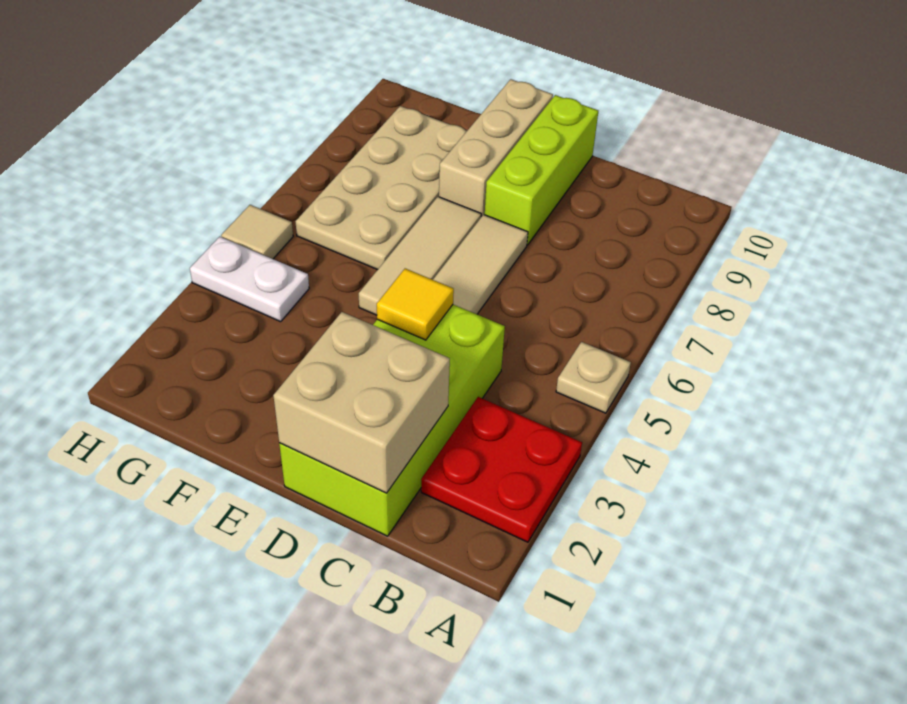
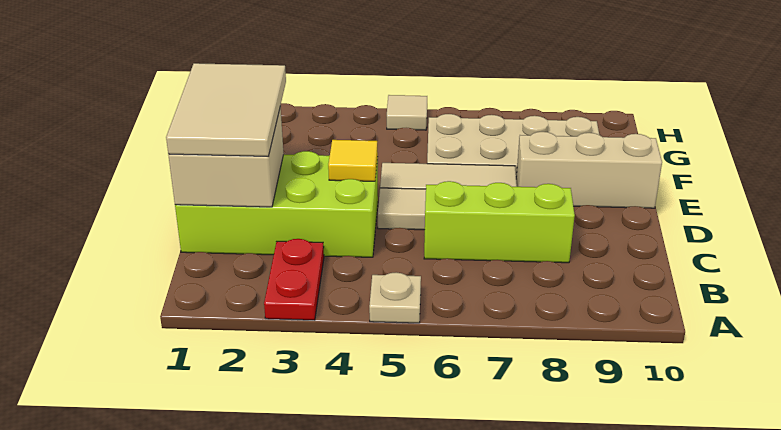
red 2x2 plate [421,397,582,542] -> red 1x2 plate [264,239,324,320]
none -> tan 2x3 tile [166,63,286,157]
lime 1x3 brick [485,95,598,245] -> lime 1x3 brick moved to [424,181,575,263]
white 1x2 plate [190,237,309,322] -> none

